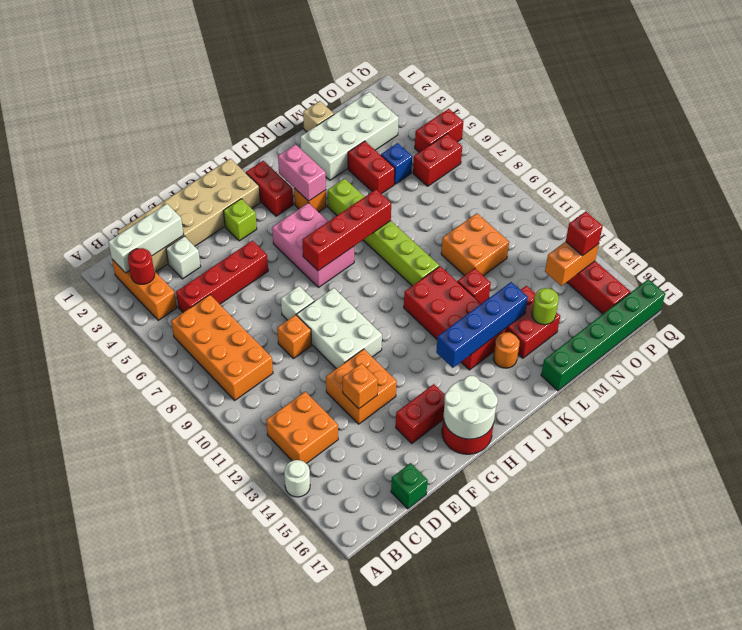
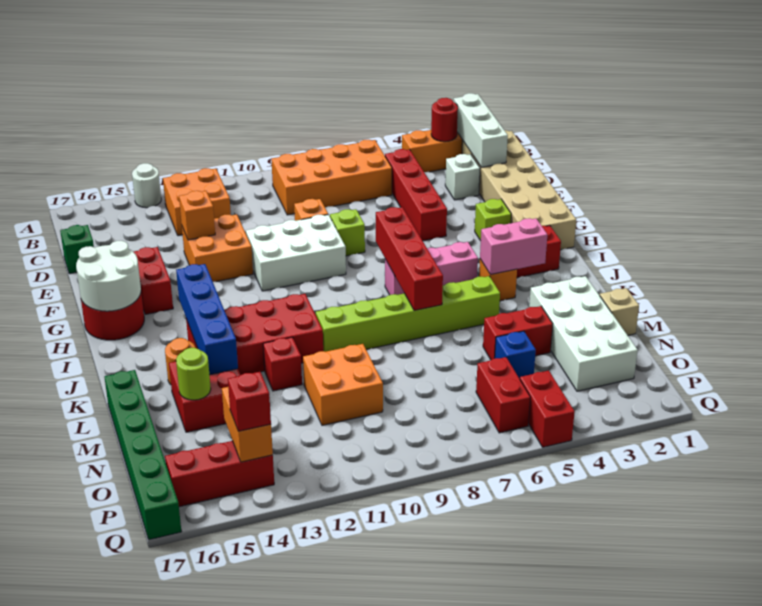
white 1x1 brick [281,286,314,320] -> lime 1x1 brick [330,209,365,256]
pink 2x3 brick [272,203,354,287] -> pink 1x3 brick [385,242,478,295]

